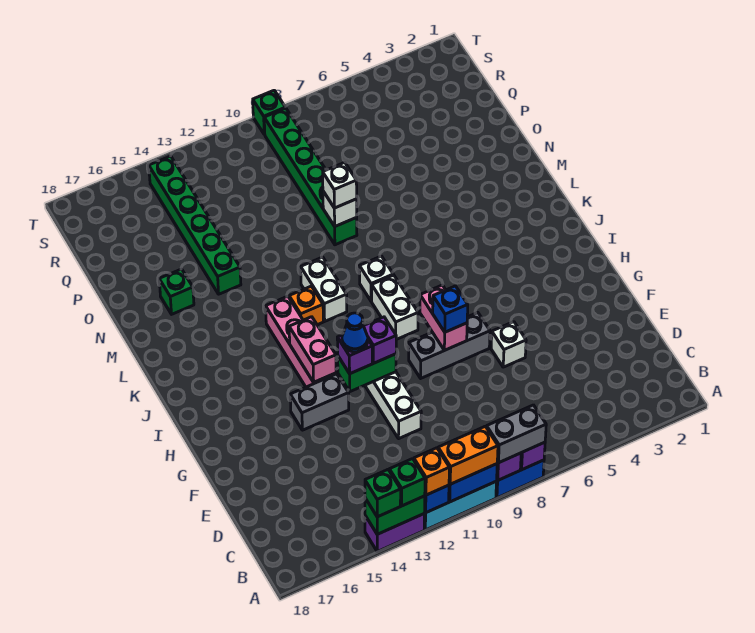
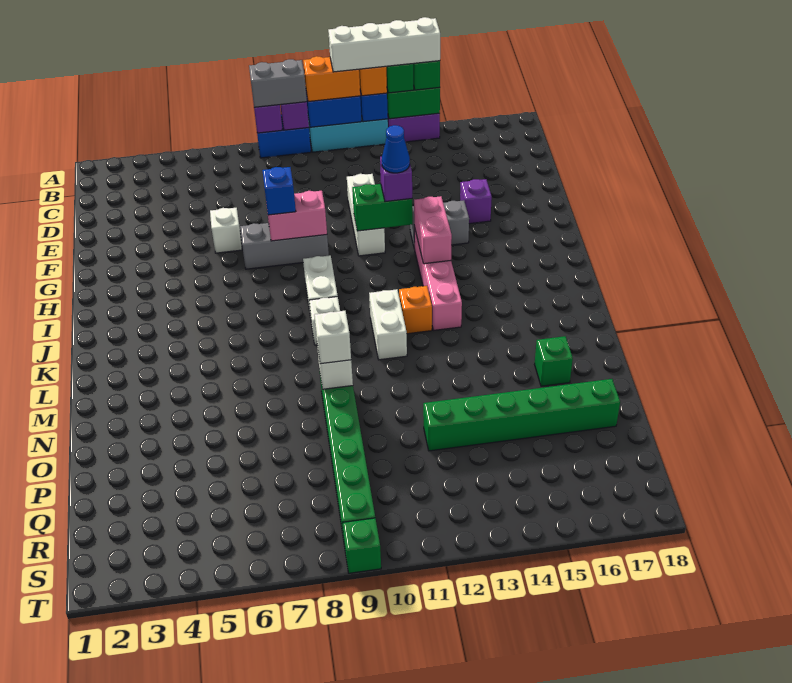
none -> white 1x4 brick [328,17,440,72]
pink 1x2 brick [420,285,467,350] -> pink 1x2 brick turned to [267,191,327,241]
purple 1x1 brick [364,317,396,363] -> purple 1x1 brick moved to [460,179,492,224]
green 1x6 brick [149,156,241,294] -> green 1x6 brick turned to [423,379,620,451]

